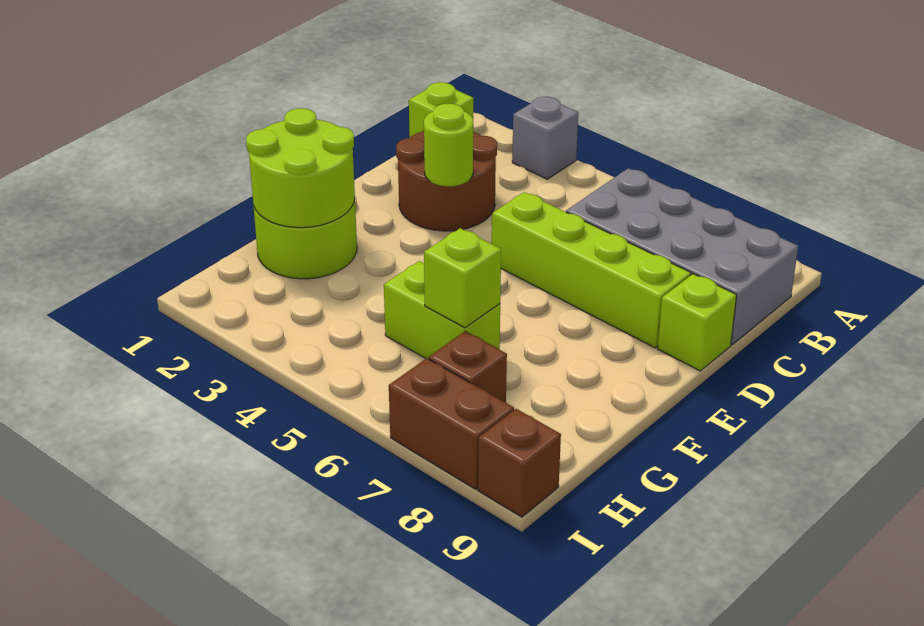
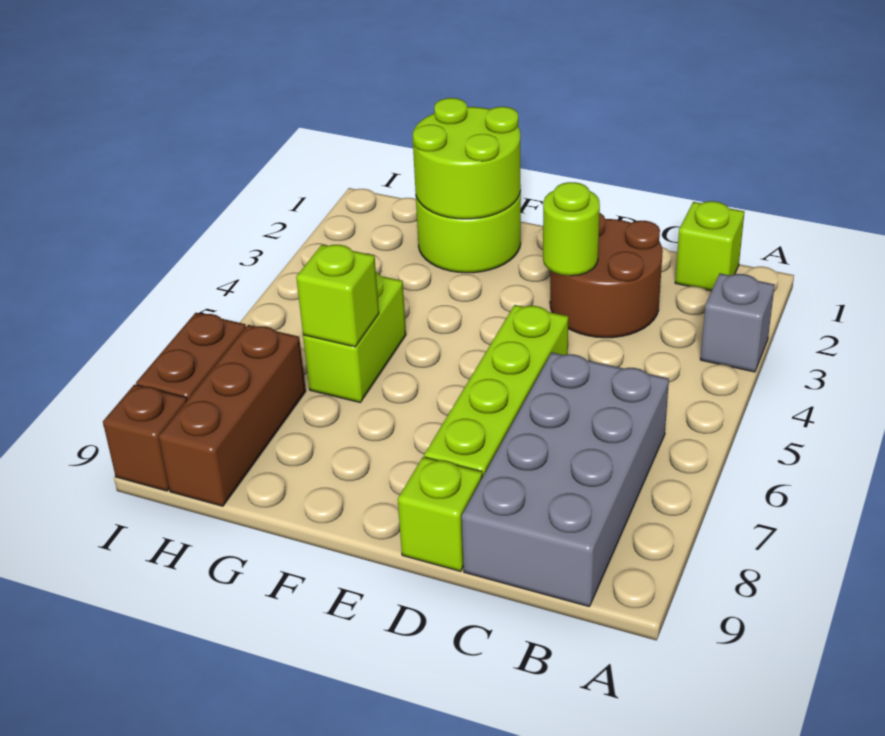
brown 1x1 brick [429,331,507,403] -> brown 1x3 brick [159,325,306,506]

